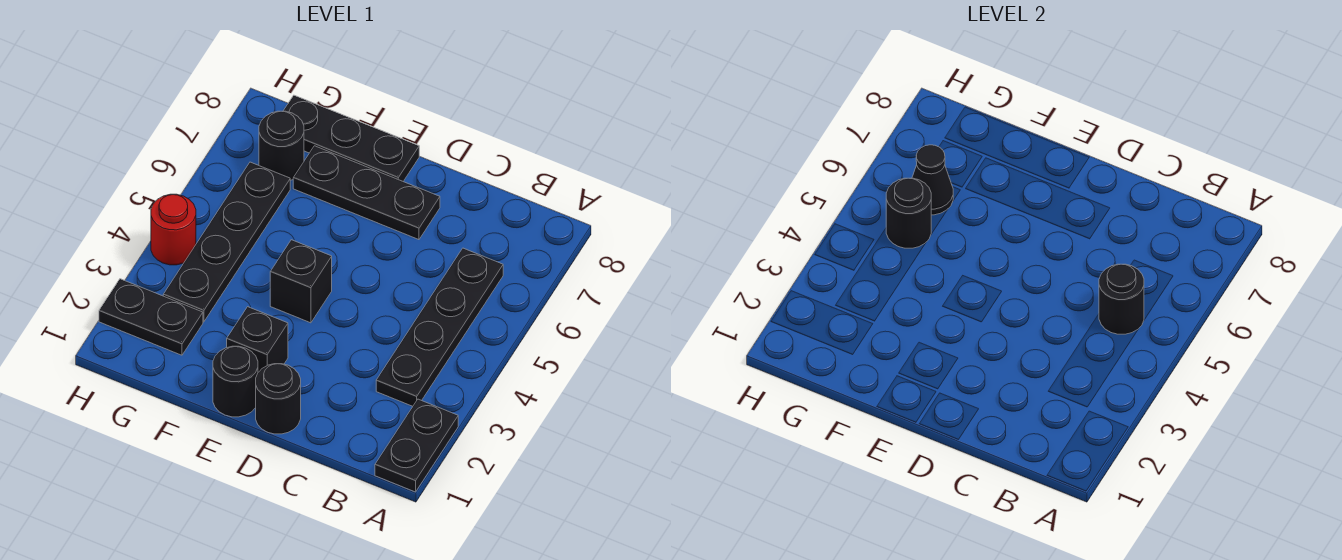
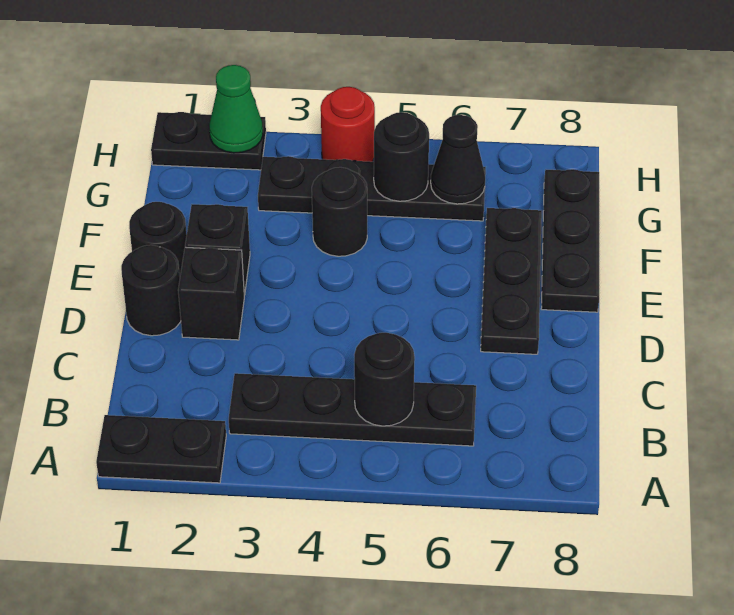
black 1x1 brick [270,240,332,323] -> black 1x1 brick moved to [178,247,244,340]
black 1x2 plate [99,279,203,355] -> black 1x2 plate turned to [151,112,266,170]
black 1x1 round brick [259,111,304,180] -> black 1x1 round brick moved to [312,167,367,256]
none -> green 1x1 cone [209,65,263,153]

